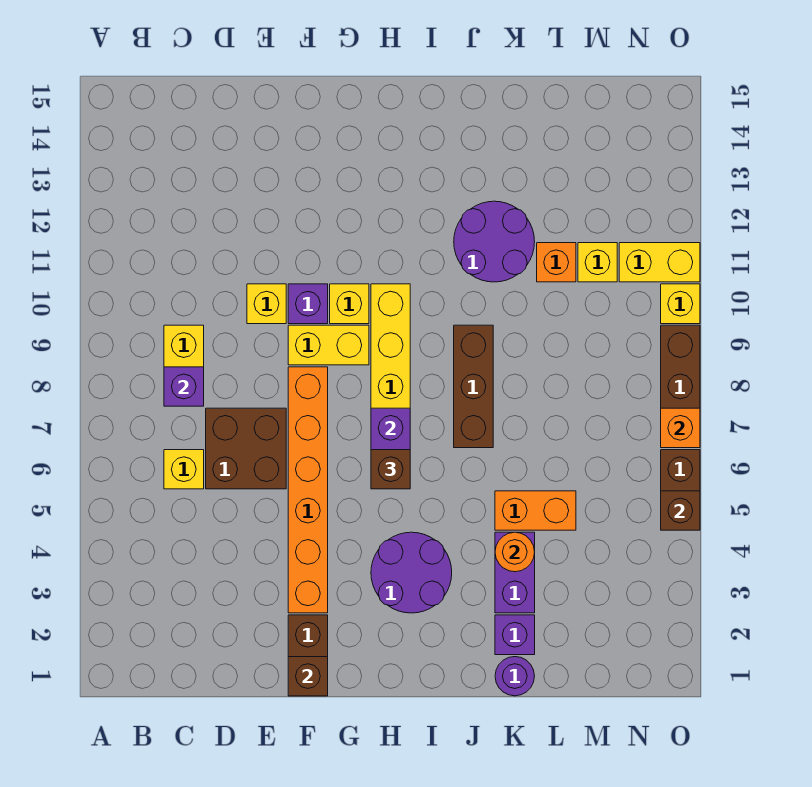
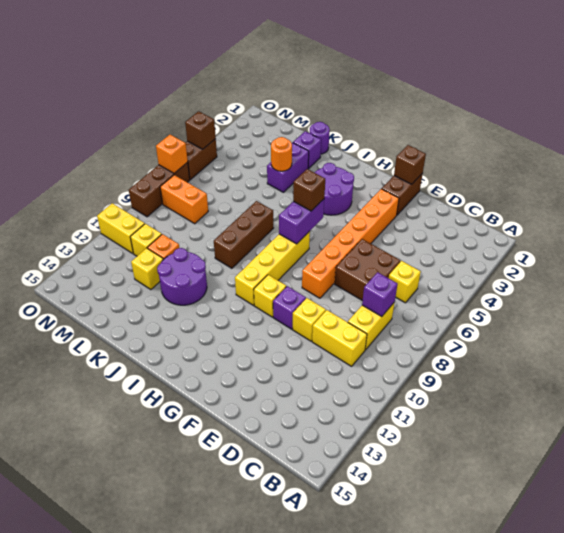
yellow 1x2 brick [288,325,369,365] -> yellow 1x2 brick moved to [312,310,367,366]
orange 1x2 brick [495,491,576,530] -> orange 1x2 brick moved to [160,175,208,224]
yellow 1x1 brick [661,284,700,324] -> yellow 1x1 brick moved to [131,248,163,290]

